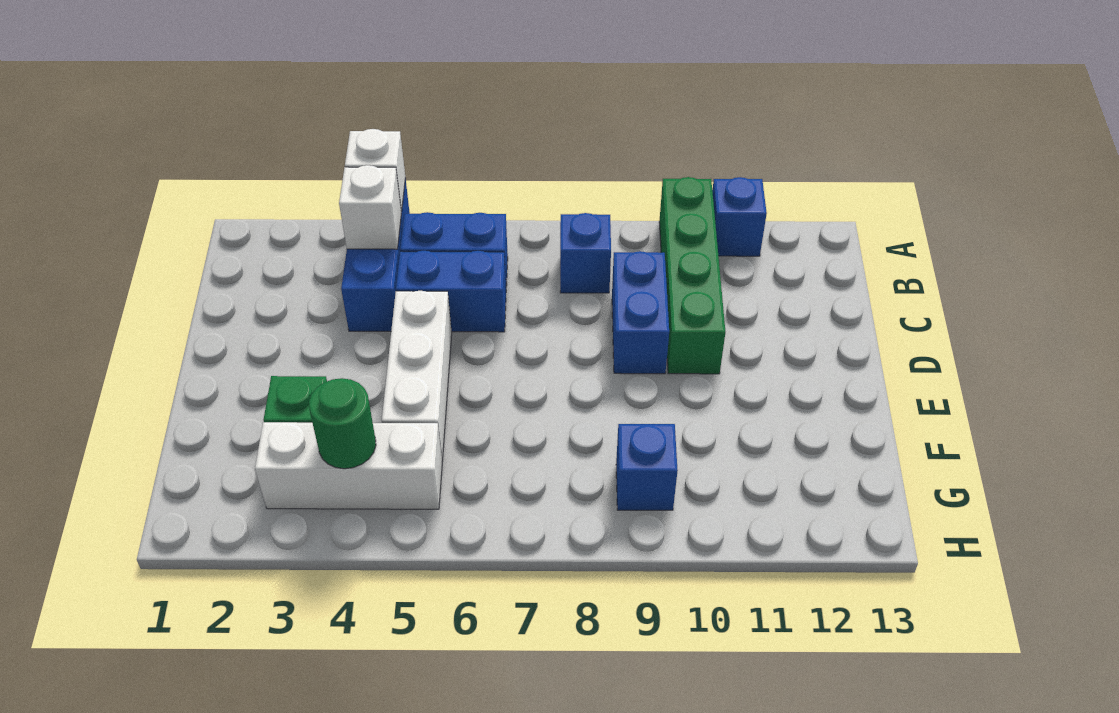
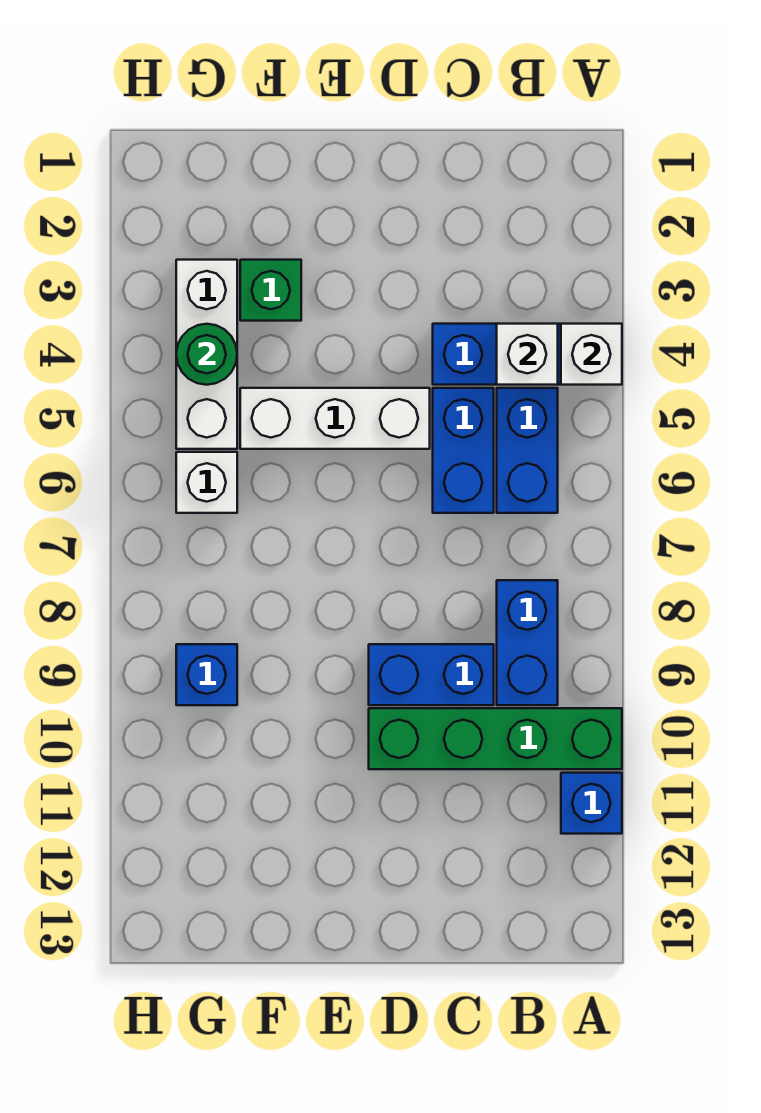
blue 1x1 brick [560,213,611,293] -> blue 1x2 brick [497,580,558,705]
none -> white 1x1 brick [176,452,237,513]

